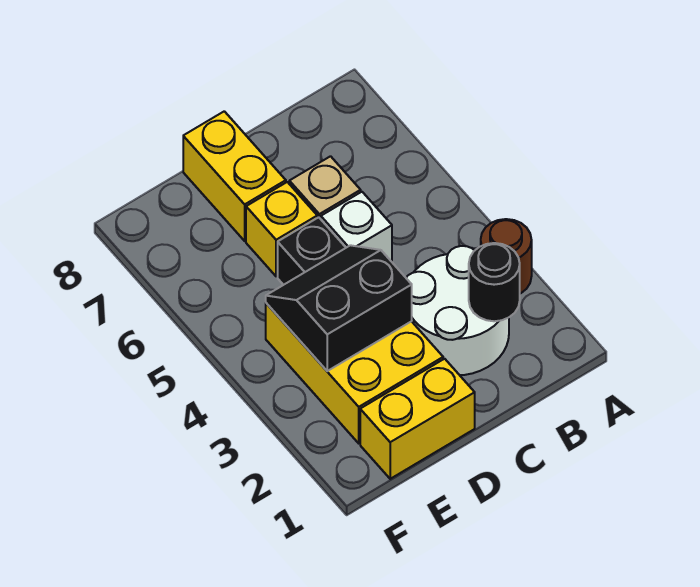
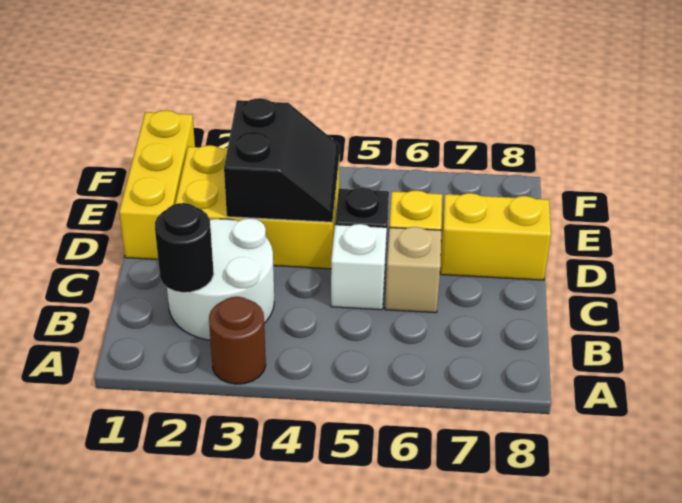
yellow 1x2 brick [360,359,475,479] -> yellow 1x3 brick [119,110,195,259]

